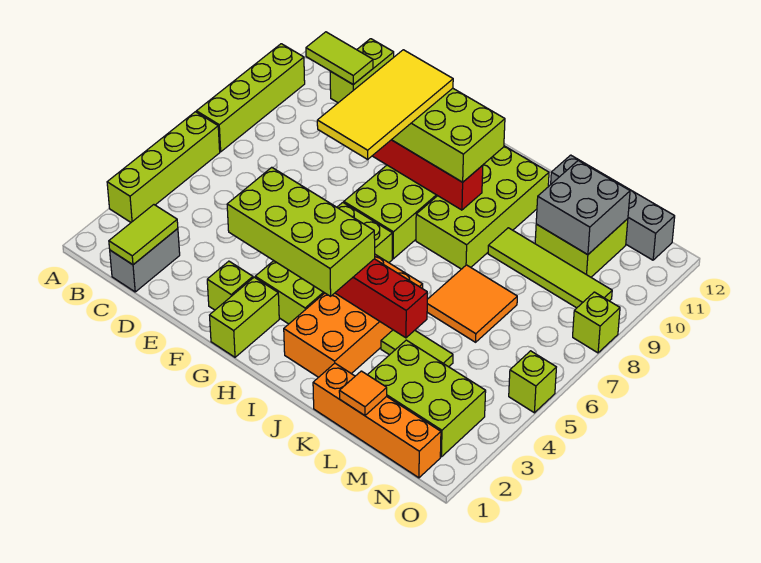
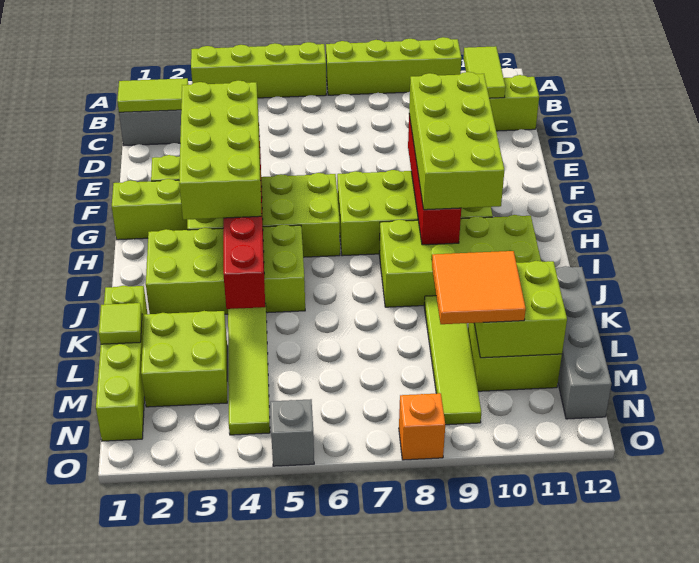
yellow 2x4 tile [317,50,453,160] -> none
orange 2x4 brick [284,255,423,377] -> lime 2x4 brick [146,225,305,314]
orange 1x4 brick [313,363,441,478] -> lime 1x4 brick [96,286,147,441]
lime 1x2 tile [381,330,453,367] -> lime 1x4 tile [228,304,270,435]
orange 2x2 tile [427,265,517,342] -> orange 2x2 tile moved to [432,251,526,324]
orange 1x1 tile [339,371,387,416] -> lime 1x1 tile [99,303,142,344]
lime 2x3 brick [368,340,486,457] -> lime 2x2 brick [141,311,227,407]
grey 2x2 brick [536,161,630,255] -> lime 2x2 brick [474,261,567,358]
lime 1x1 brick [509,351,556,413] -> grey 1x1 brick [270,399,314,466]
lime 1x1 brick [573,292,620,353] -> orange 1x1 brick [399,393,445,460]

